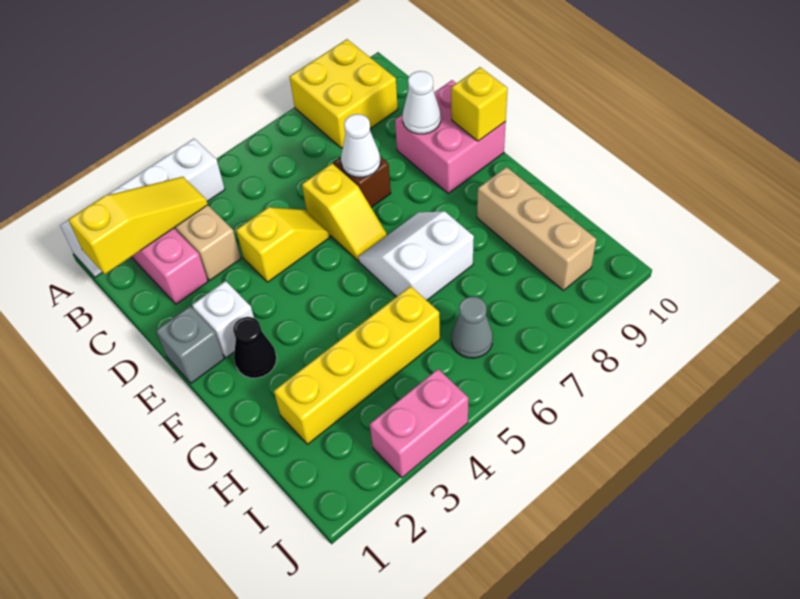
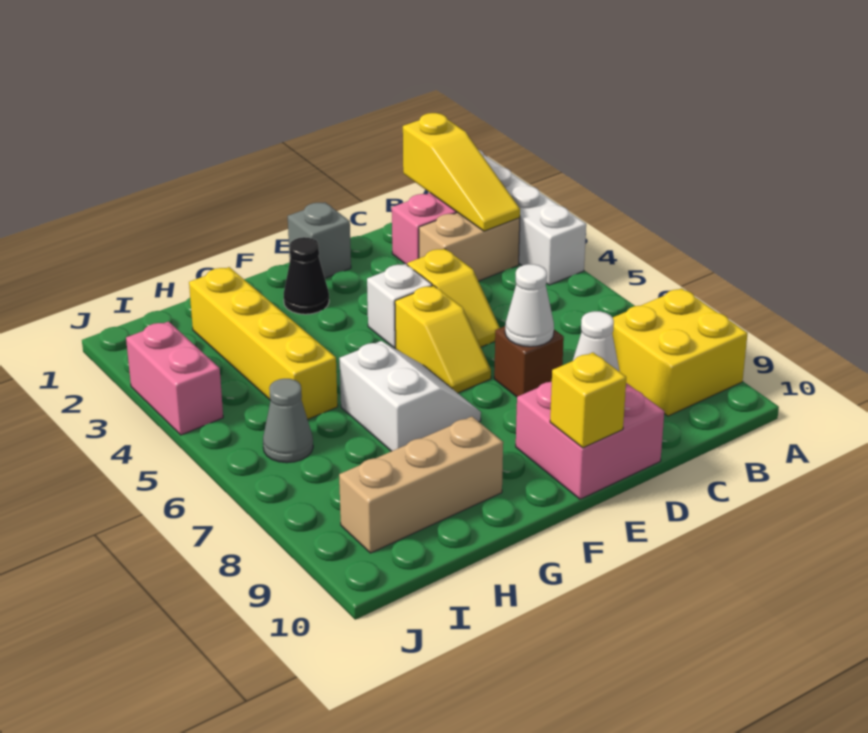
yellow 1x2 slope [302,163,387,260] -> yellow 1x2 slope turned to [395,286,491,393]
white 1x1 brick [192,281,254,357] -> white 1x1 brick moved to [367,264,432,348]

